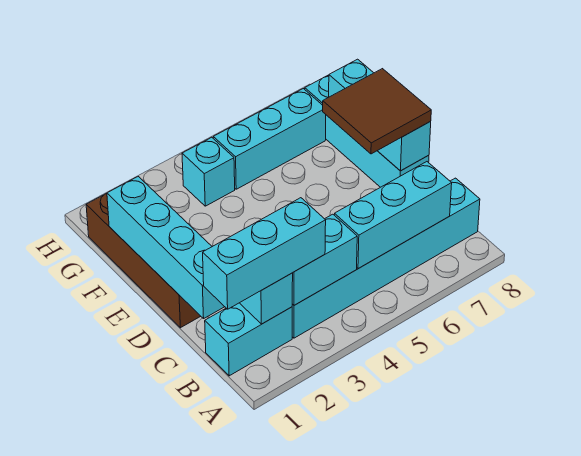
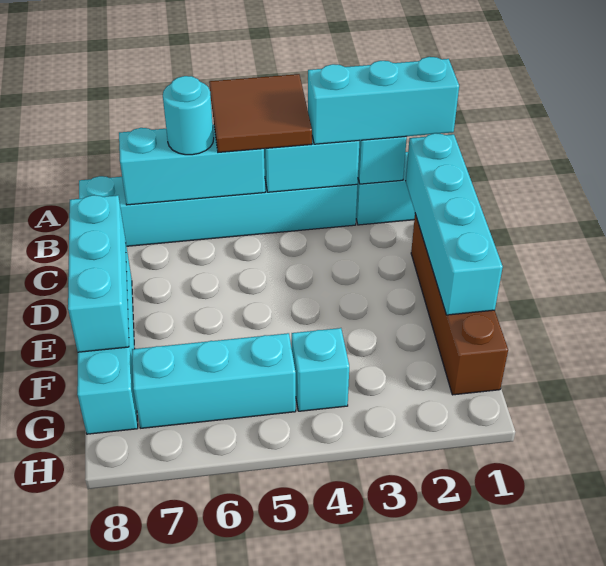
none -> cyan 1x1 round brick [163,76,214,155]
brown 2x2 tile [323,69,431,154] -> brown 2x2 tile moved to [210,74,312,152]

